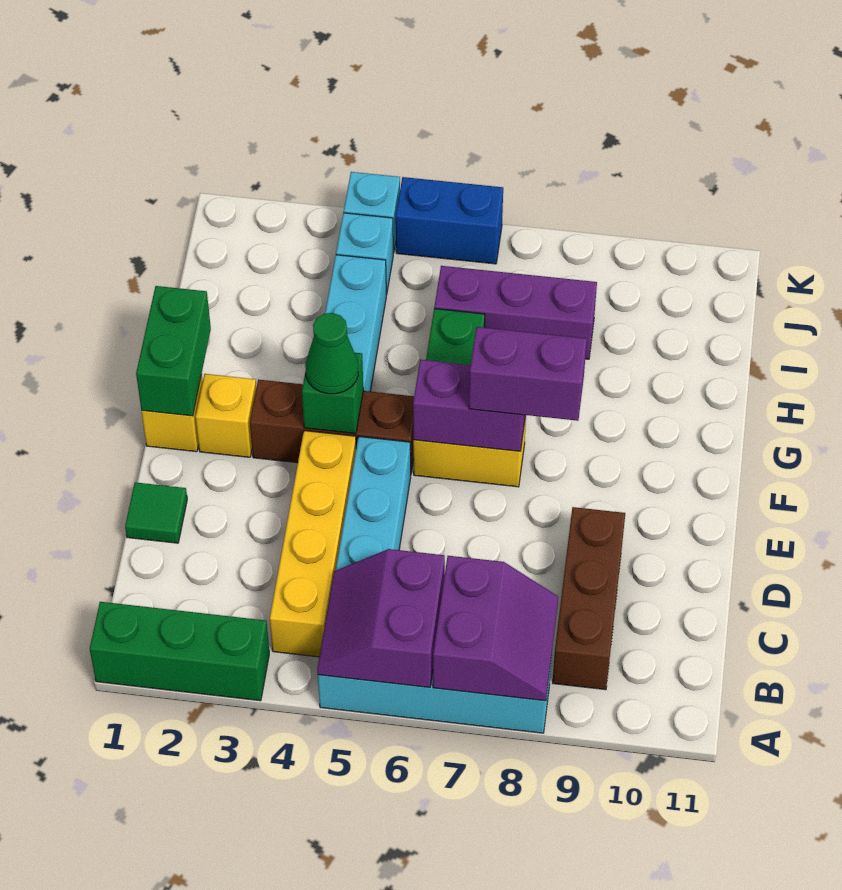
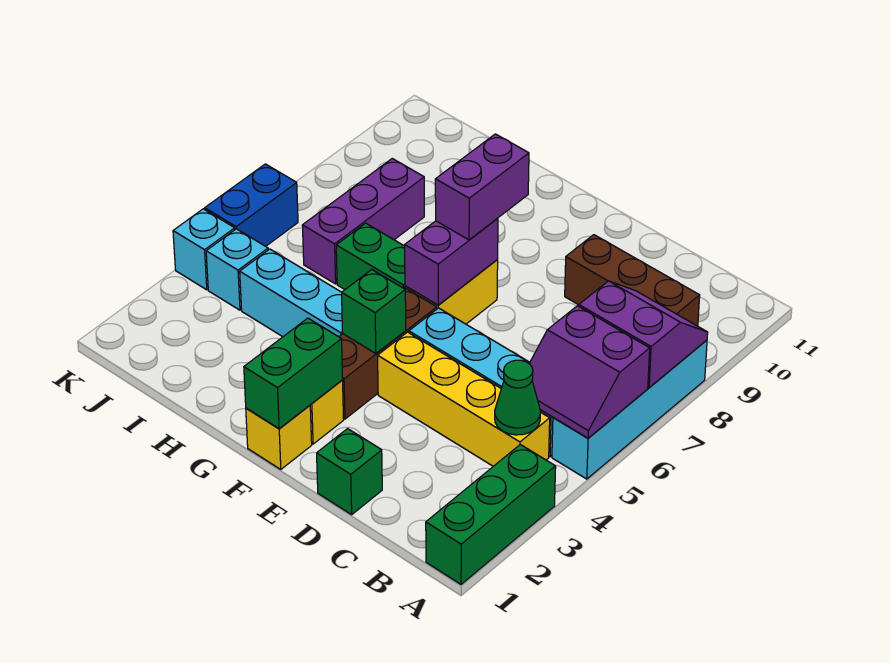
green 1x1 tile [125,482,187,543] -> green 1x1 brick [317,429,382,515]
green 1x2 brick [136,286,211,416] -> green 1x2 brick turned to [244,318,343,429]
green 1x1 cone [305,313,358,394] -> green 1x1 cone moved to [495,360,540,435]

